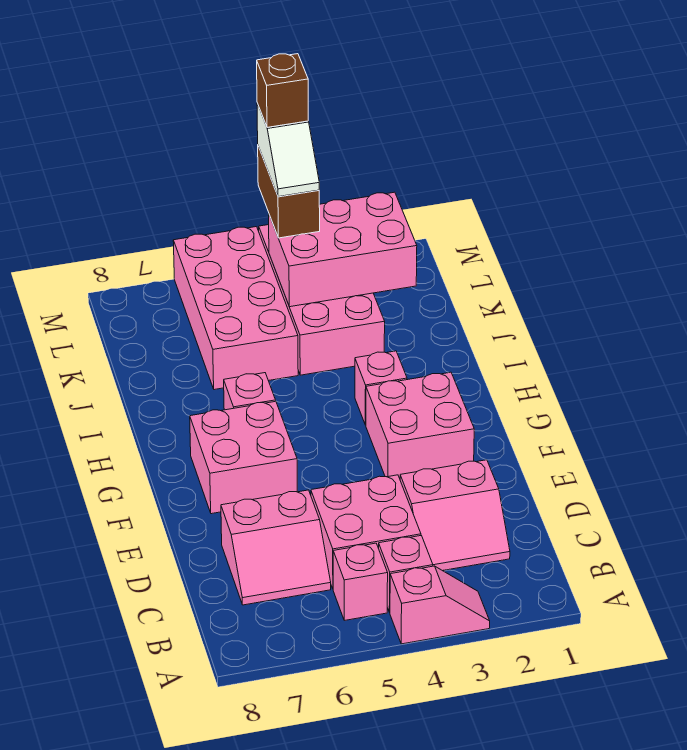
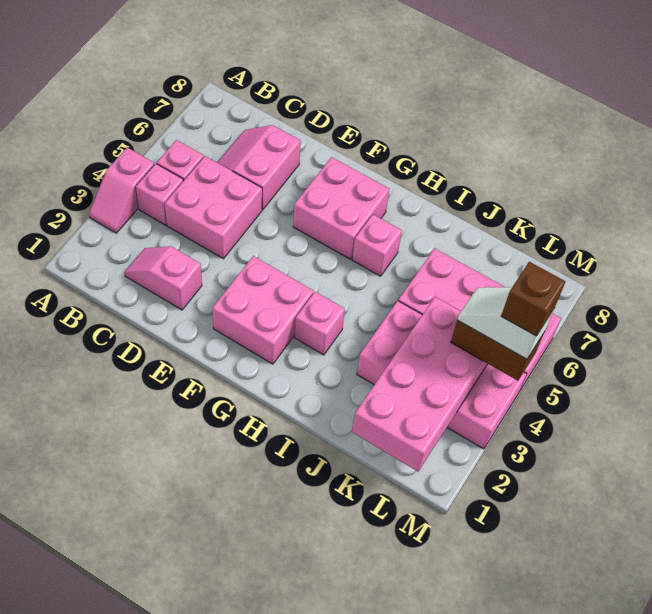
pink 2x2 slope [400,460,510,571] -> pink 1x2 slope [124,246,202,310]
pink 2x3 brick [269,192,417,307] -> pink 2x4 brick [352,297,487,471]

